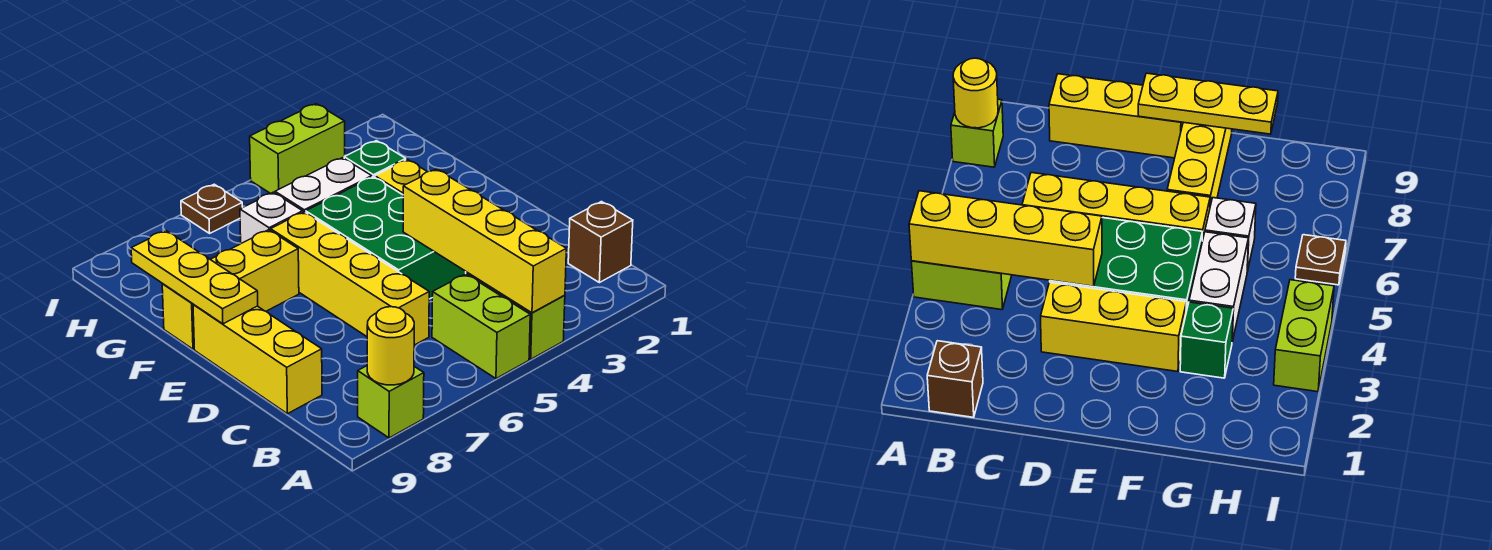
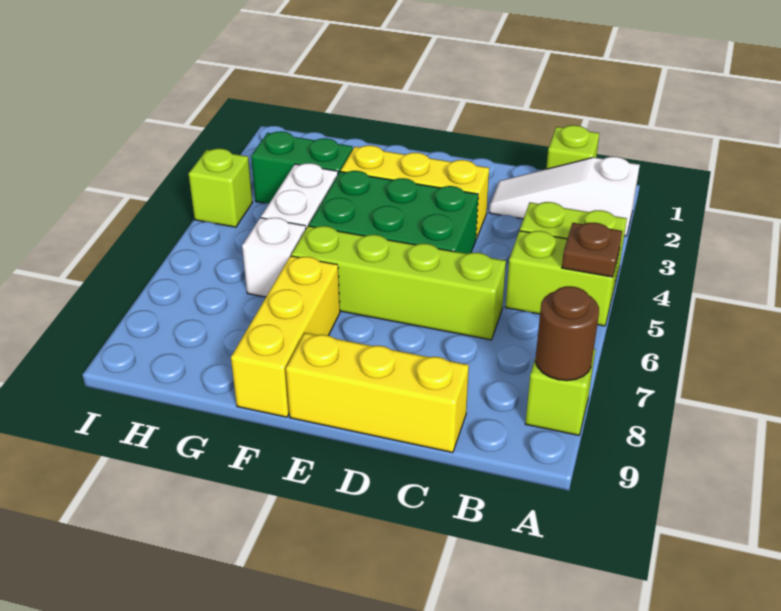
none -> white 1x3 slope [489,157,640,236]
yellow 1x4 brick [403,169,566,313] -> none
yellow 1x1 round brick [367,307,414,385] -> brown 1x1 round brick [535,286,599,381]
brown 1x1 brick [568,202,633,283] -> lime 1x1 brick [546,125,599,169]
yellow 1x4 brick [271,212,429,345] -> lime 1x4 brick [291,226,506,340]
yellow 1x3 plate [131,231,258,324] -> none
green 1x1 brick [344,141,406,177] -> green 1x2 brick [251,131,353,203]
lime 1x2 brick [250,104,345,194] -> lime 1x1 brick [189,149,253,227]
brown 1x1 plate [181,184,243,233] -> brown 1x1 plate moved to [562,223,622,277]

